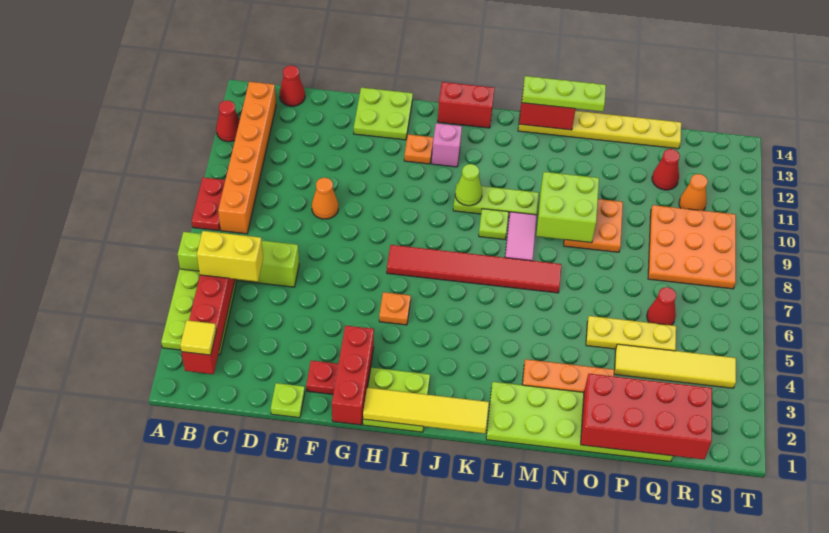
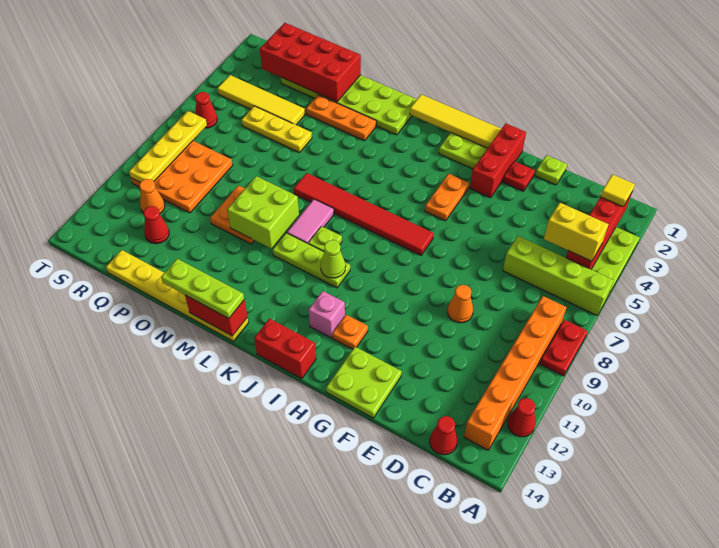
orange 1x1 plate [379,292,411,325] -> orange 1x2 plate [425,174,469,221]
red 1x1 cone [647,287,676,325] -> red 1x1 cone moved to [195,92,217,128]
none -> yellow 1x4 plate [129,111,207,182]

